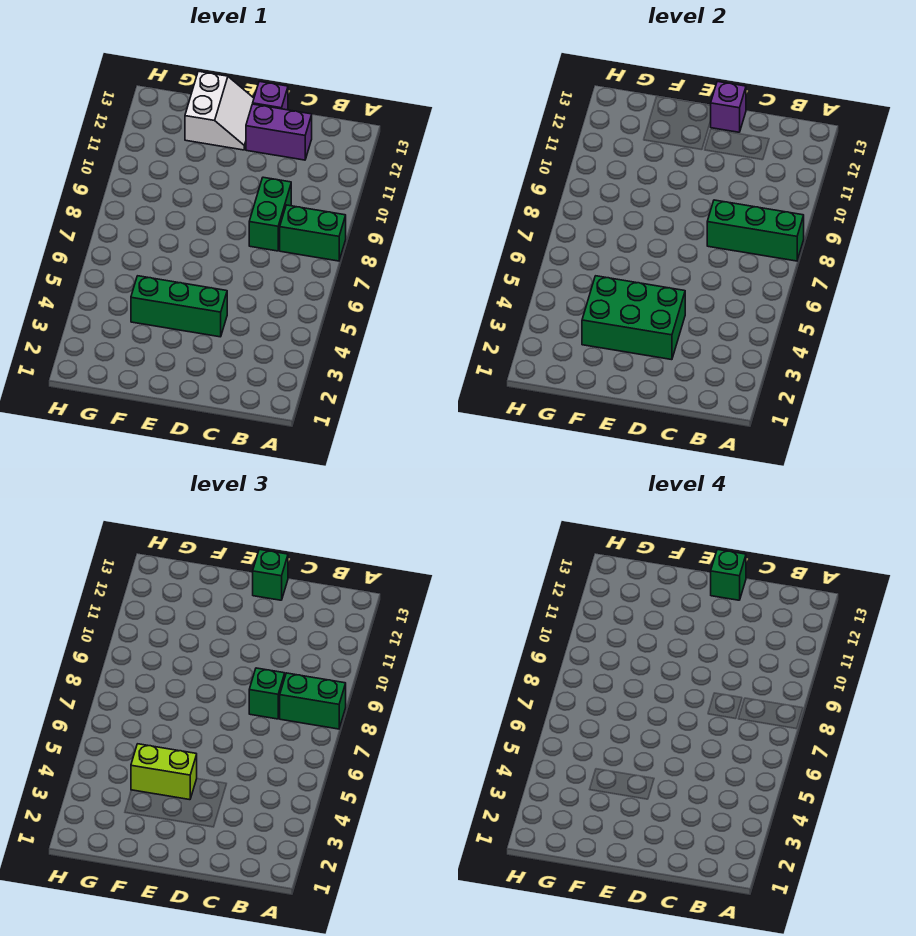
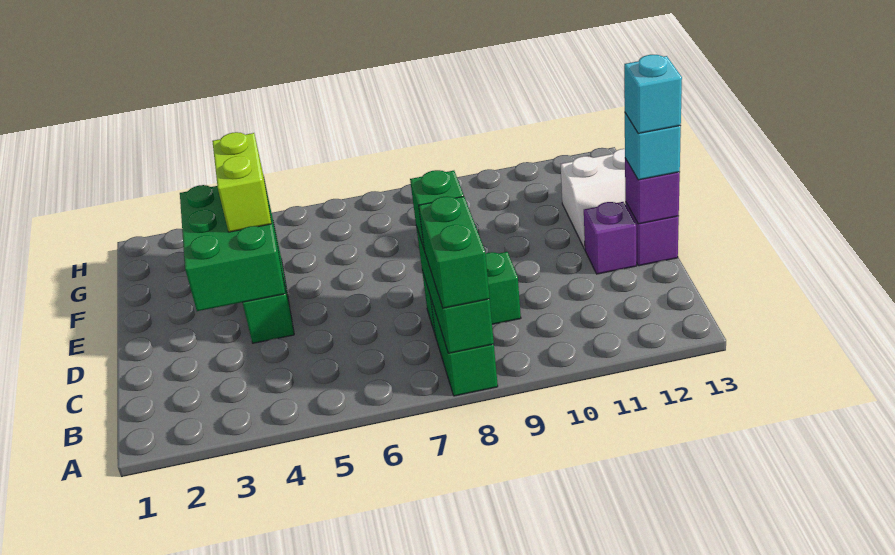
purple 1x2 brick [246,104,312,160] -> purple 1x1 brick [584,202,636,274]
green 1x1 brick [253,549,288,600] -> cyan 1x1 brick [625,113,681,180]
green 1x1 brick [711,549,746,600] -> cyan 1x1 brick [624,55,682,133]

